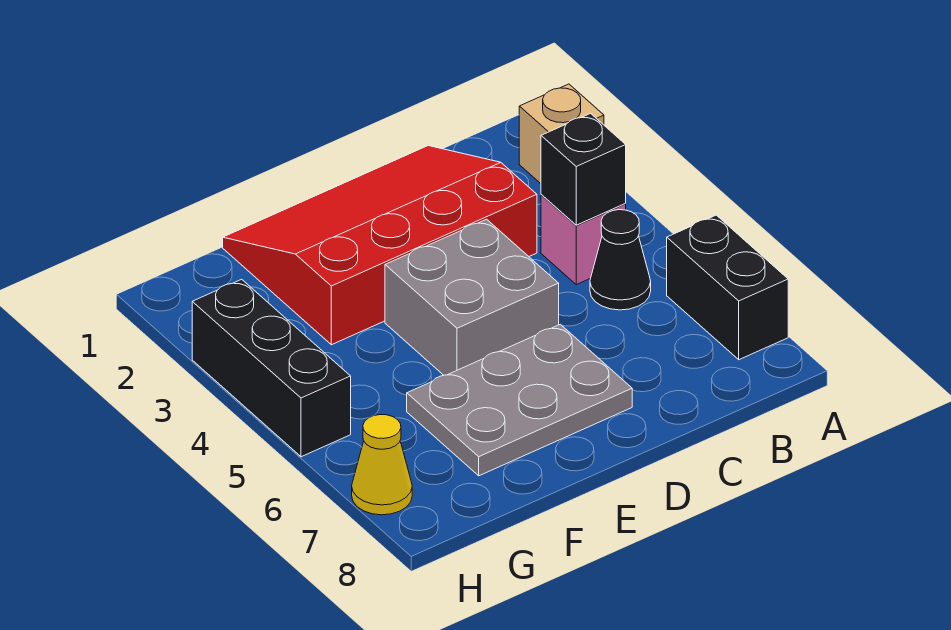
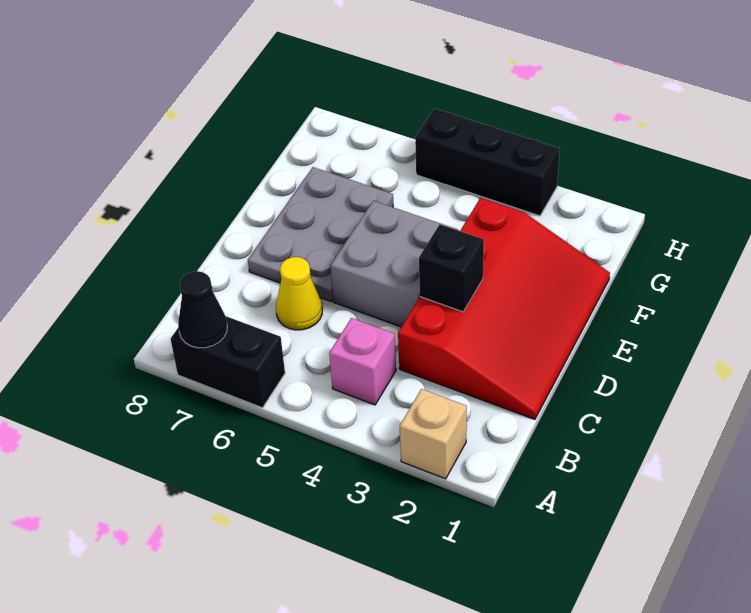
black 1x1 brick [541,114,626,225] -> black 1x1 brick moved to [419,224,484,312]
black 1x1 cone [590,210,651,310] -> black 1x1 cone moved to [178,271,227,348]
yellow 1x1 cone [352,415,412,515] -> yellow 1x1 cone moved to [276,257,322,330]

